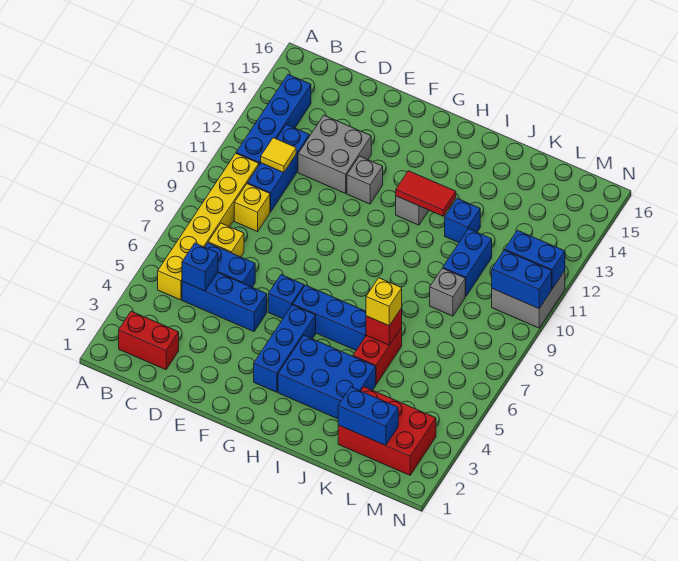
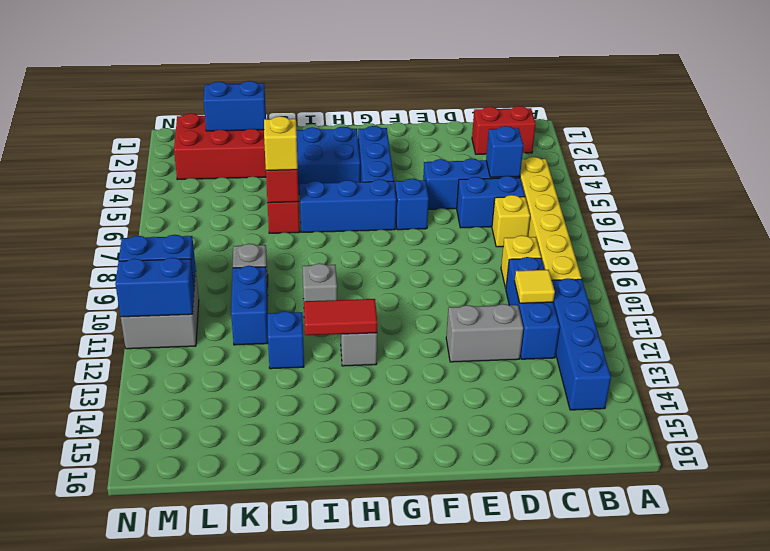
grey 2x2 brick [298,115,371,193] -> grey 1x2 brick [446,304,523,362]
grey 1x1 brick [347,156,383,204] -> grey 1x1 brick moved to [303,263,337,301]

